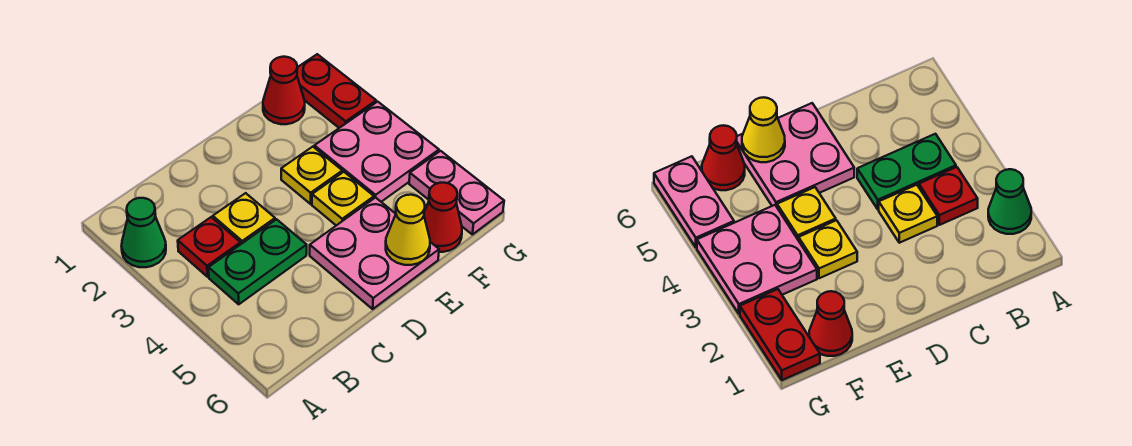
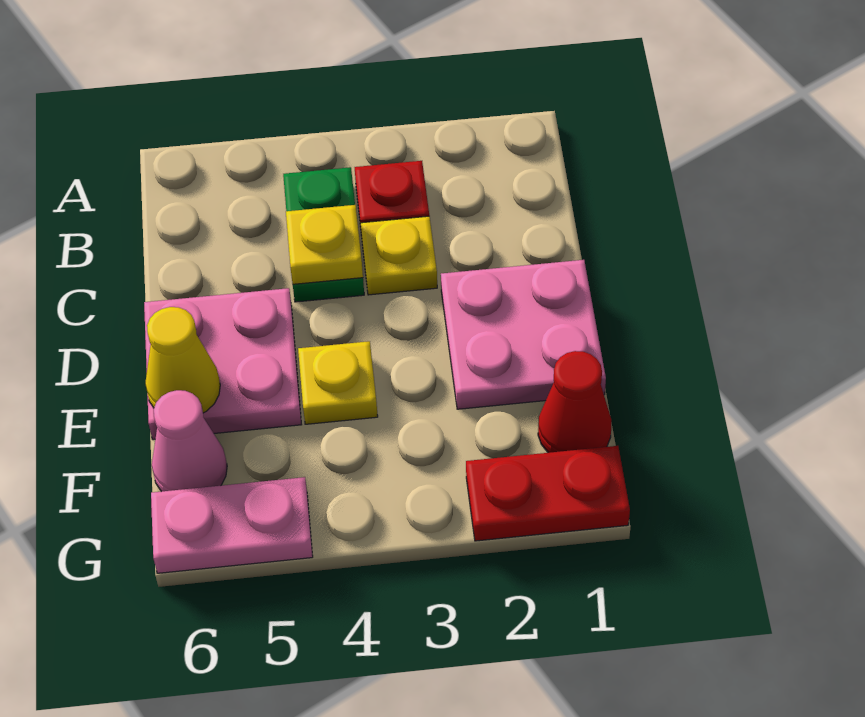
green 1x1 cone [121,198,166,267] -> none
yellow 1x1 plate [281,147,342,204] -> yellow 1x1 plate moved to [286,205,363,284]
pink 2x2 plate [314,102,439,202] -> pink 2x2 plate moved to [441,260,606,409]
red 1x1 cone [424,183,462,252] -> pink 1x1 cone [152,390,227,491]

